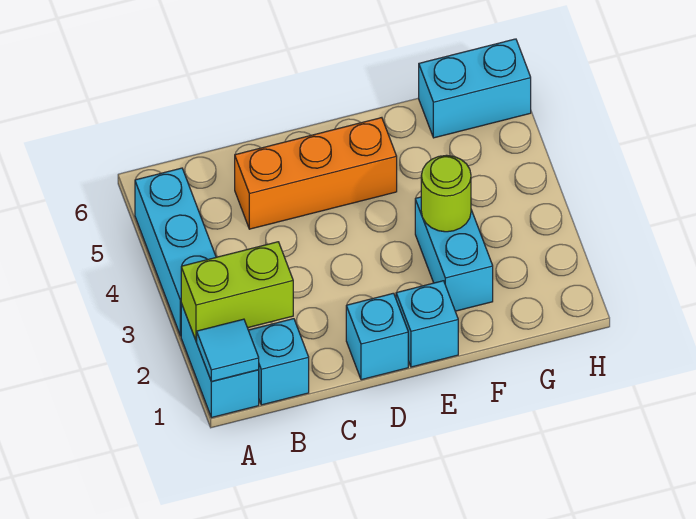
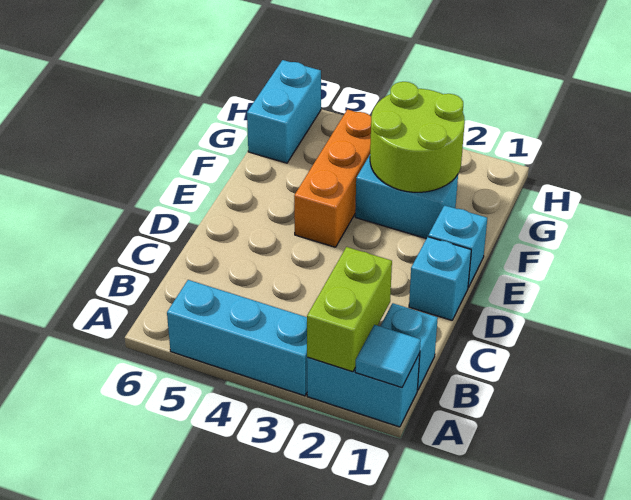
orange 1x3 brick [235,118,397,229] -> orange 1x3 brick moved to [294,110,371,247]
lime 1x1 round brick [421,155,471,232] -> lime 2x2 round brick [370,82,465,192]

